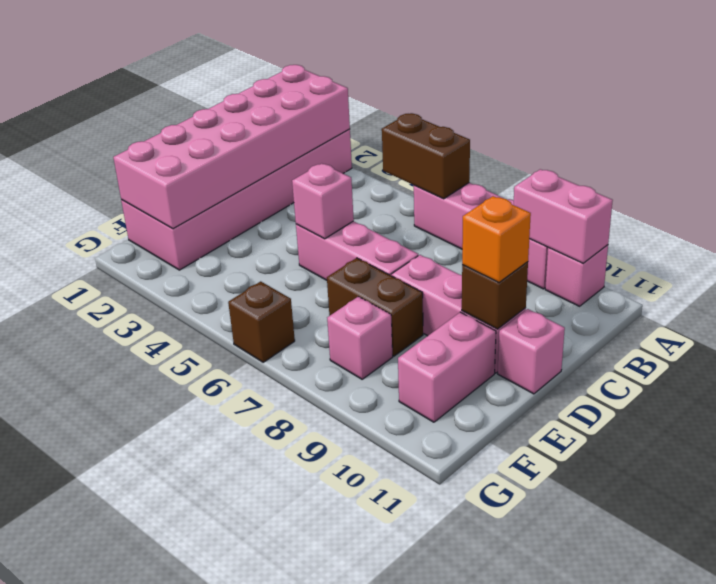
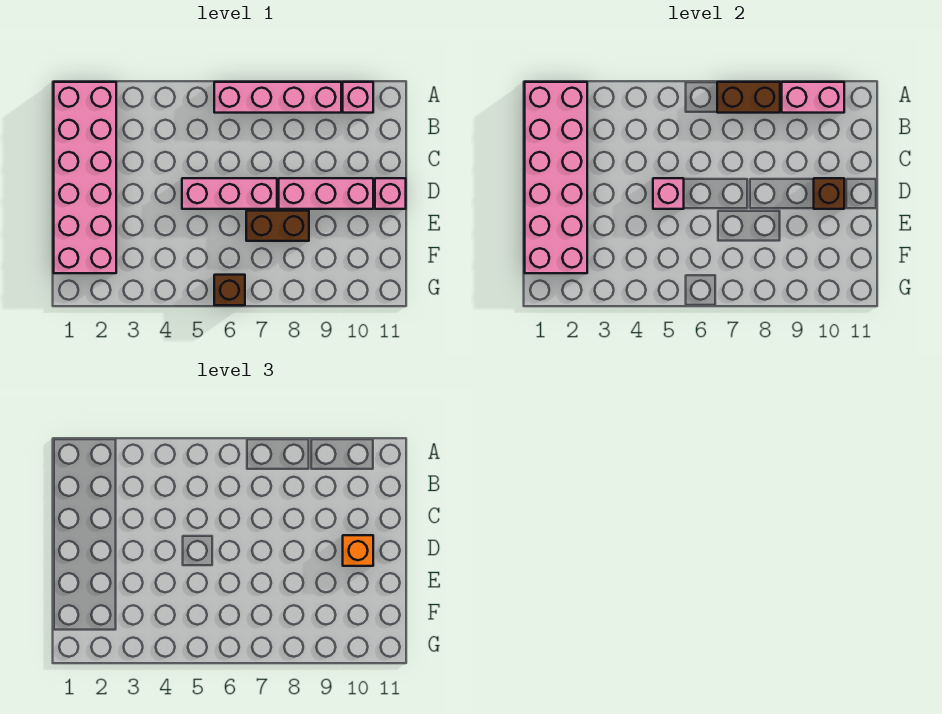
brown 1x2 brick [382,113,470,199] -> brown 1x2 brick moved to [717,82,780,113]
pink 1x2 brick [398,312,496,422] -> none
pink 1x1 brick [327,297,393,379] -> none

